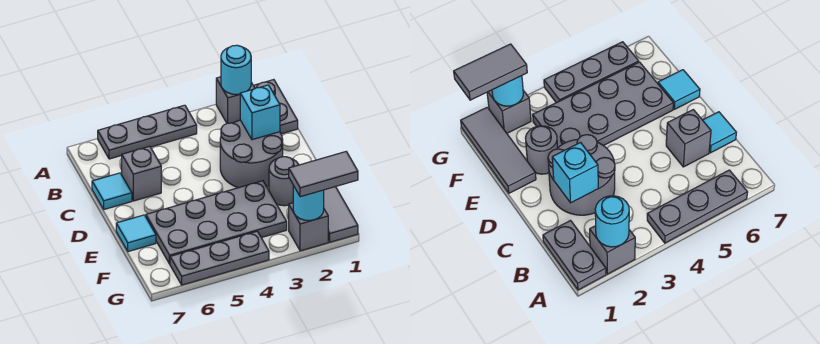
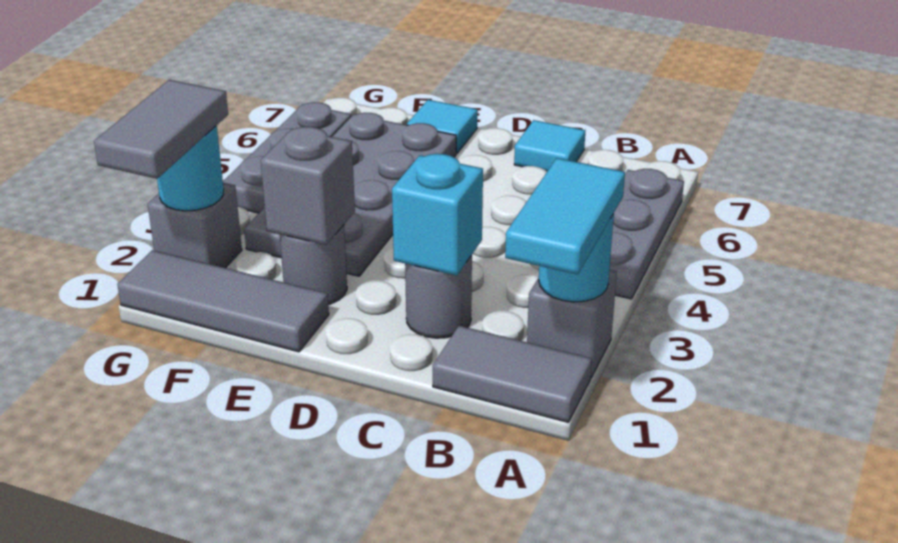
grey 1x2 plate [253,80,298,134] -> grey 1x2 tile [433,326,592,422]
none -> cyan 1x2 tile [505,158,625,275]
grey 2x2 round brick [220,120,283,188] -> grey 1x1 round brick [405,255,472,338]
grey 1x1 brick [122,146,161,201] -> grey 1x1 brick moved to [261,127,355,245]

